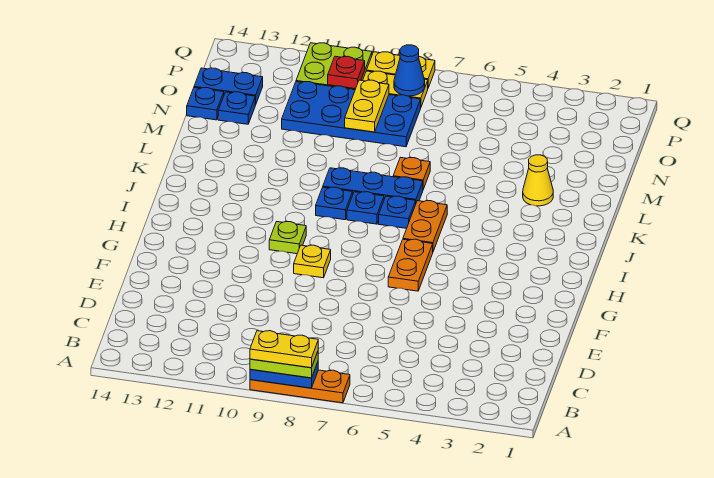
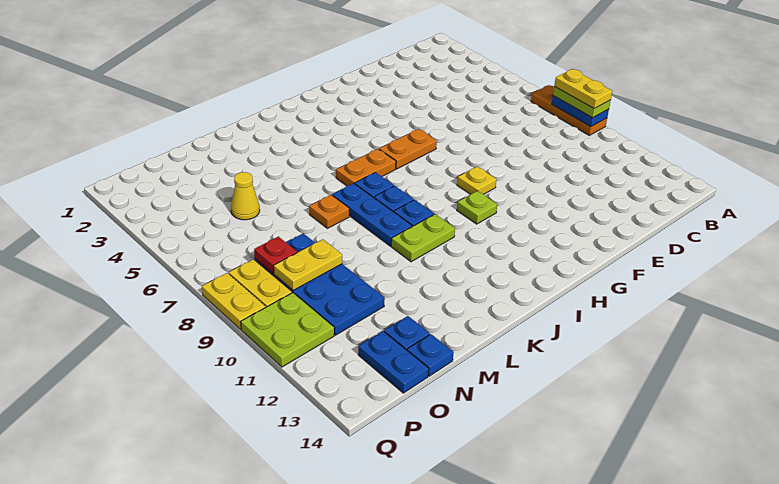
none -> lime 1x2 plate [391,214,455,262]
yellow 1x1 cone [523,155,553,206] -> yellow 1x1 cone moved to [231,172,260,220]
blue 1x1 cone [394,45,425,96] -> none
red 1x1 plate [328,56,365,89] -> red 1x1 plate moved to [254,237,297,274]

